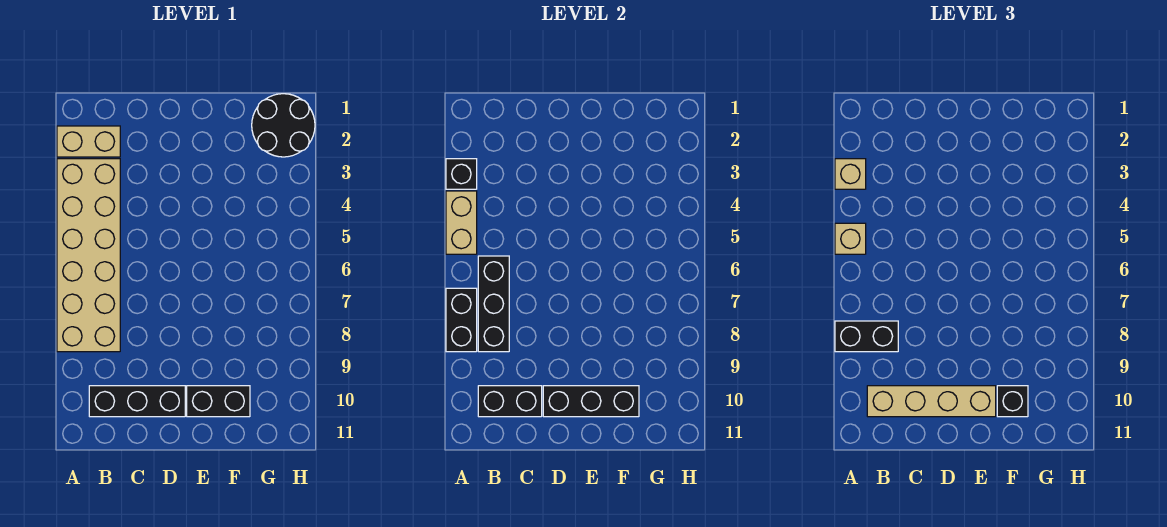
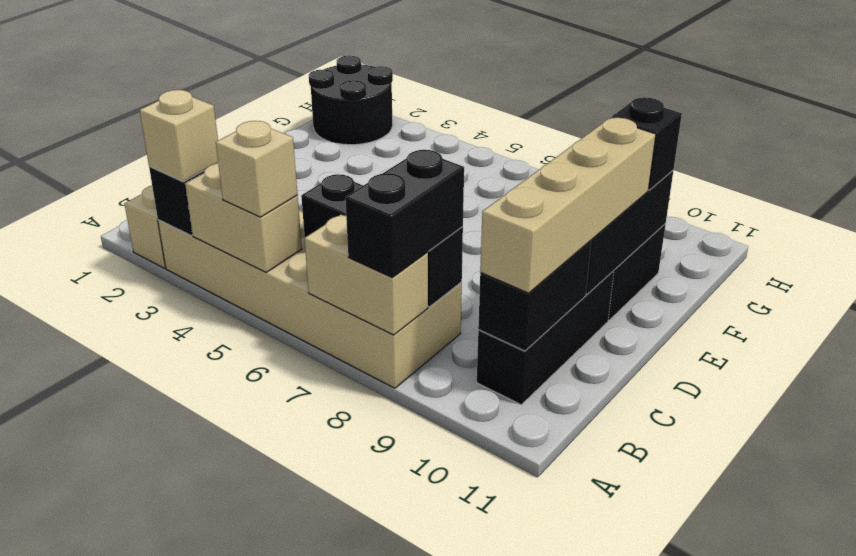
black 1x2 brick [446,288,477,352] -> tan 1x2 brick [304,215,428,335]

